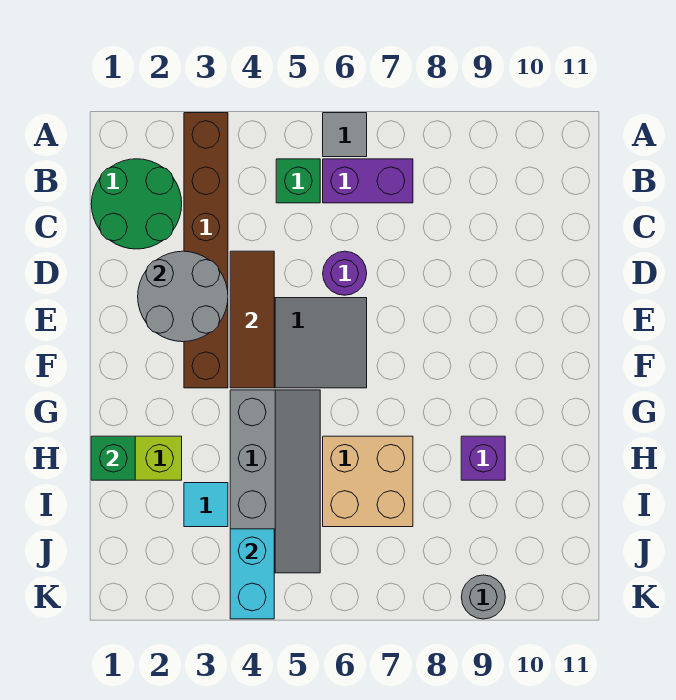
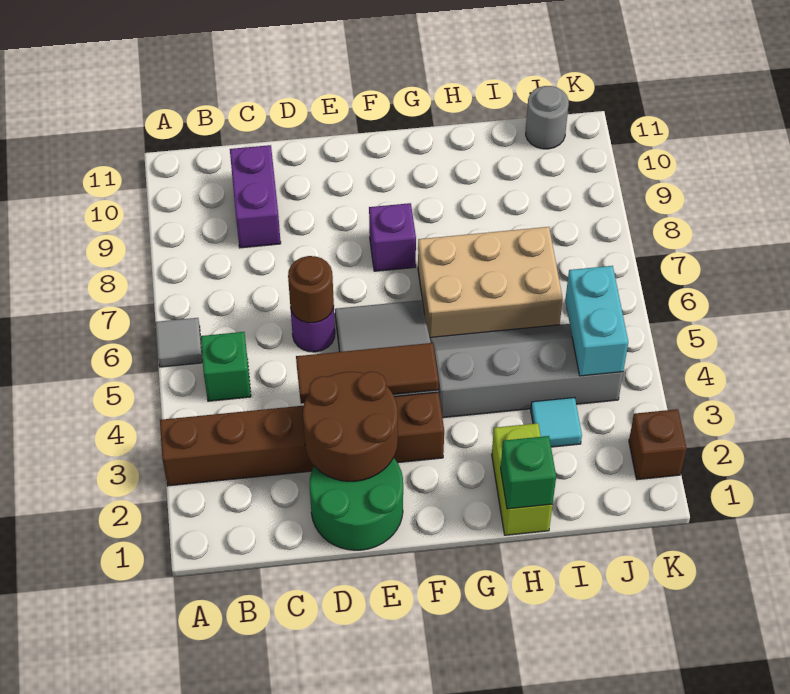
green 2x2 round brick [91,159,182,249] -> green 2x2 round brick moved to [310,458,403,550]
purple 1x2 brick [323,159,413,203] -> purple 1x2 brick moved to [230,145,281,248]
grey 2x2 round brick [138,251,228,342] -> brown 2x2 round brick [303,371,398,481]
none -> brown 1x1 round brick [288,256,334,323]
tan 2x2 brick [323,436,413,527] -> tan 2x3 brick [418,227,563,337]
purple 1x1 brick [461,436,505,480] -> purple 1x1 brick moved to [369,203,416,271]
cyan 1x2 brick [230,529,274,619] -> cyan 1x2 brick turned to [565,266,628,376]
none -> brown 1x1 brick [629,409,686,480]
grey 1x1 round brick [461,575,505,619] -> grey 1x1 round brick moved to [526,86,569,149]

